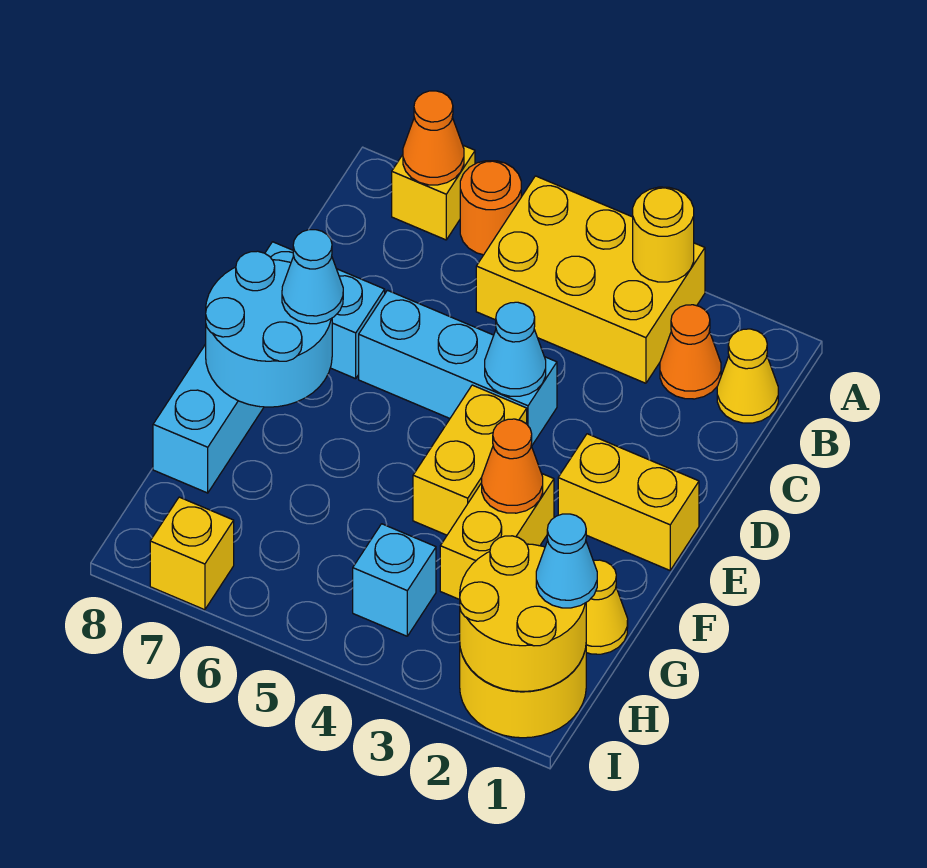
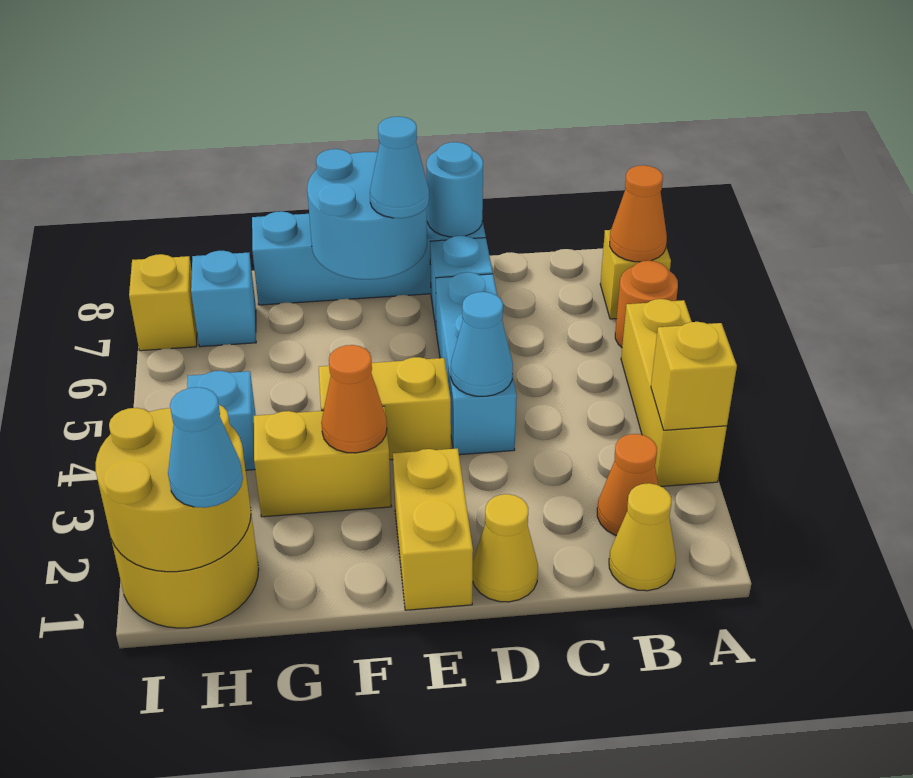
yellow 2x3 brick [476,176,705,383] -> yellow 1x3 brick [621,299,727,486]
yellow 1x1 round brick [633,187,694,282] -> yellow 1x1 brick [651,322,737,430]
none -> cyan 1x1 round brick [426,142,483,237]
yellow 1x1 cone [586,560,628,654] -> yellow 1x1 cone moved to [473,494,538,602]
none -> cyan 1x1 brick [191,251,256,347]

